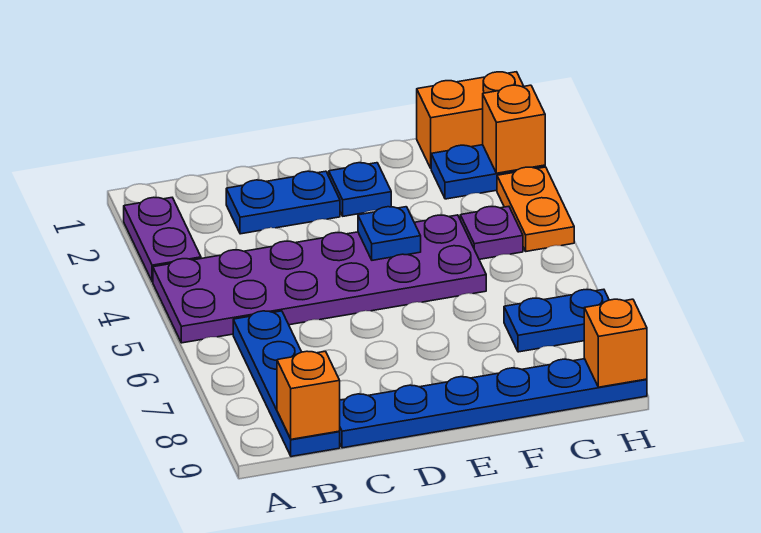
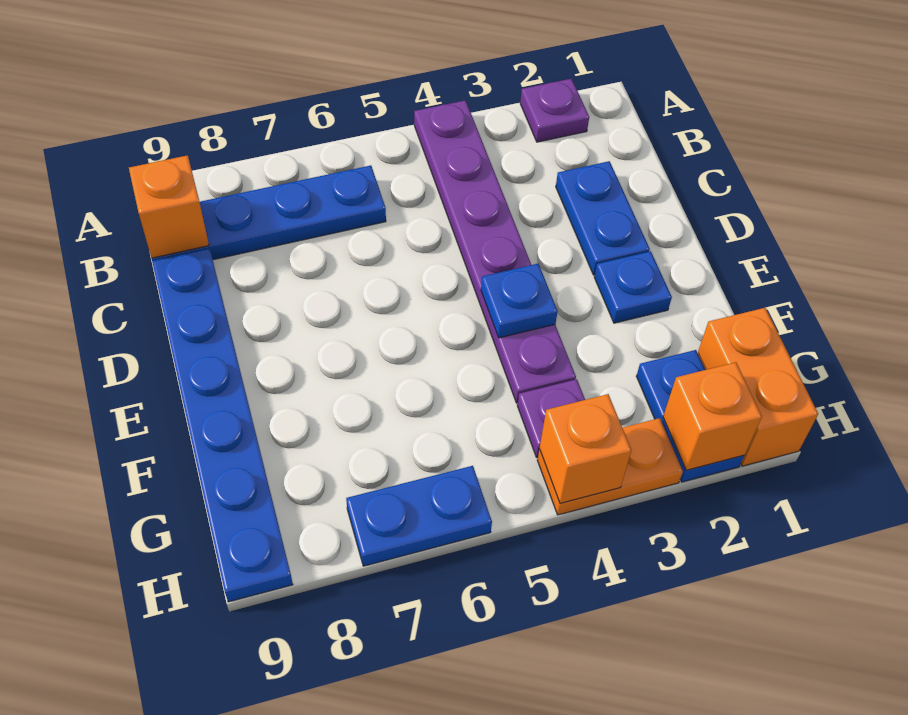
purple 1x2 plate [124,197,201,282] -> purple 1x1 plate [520,79,589,142]
purple 2x6 plate [153,215,486,343] -> purple 1x6 plate [414,100,576,403]
blue 1x2 plate [504,289,609,352] -> blue 1x2 plate turned to [346,466,492,566]
orange 1x1 brick [584,299,647,387] -> orange 1x1 brick moved to [540,394,631,503]

